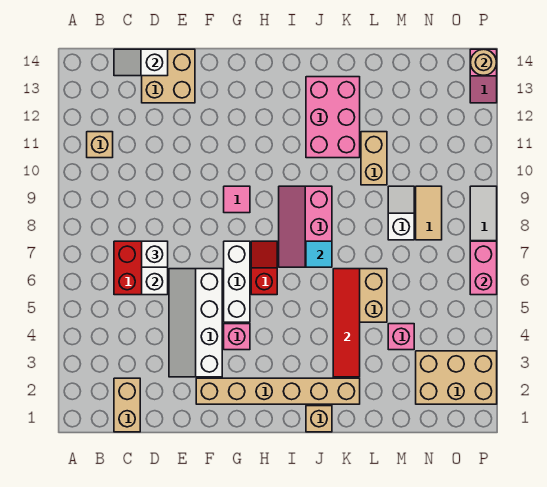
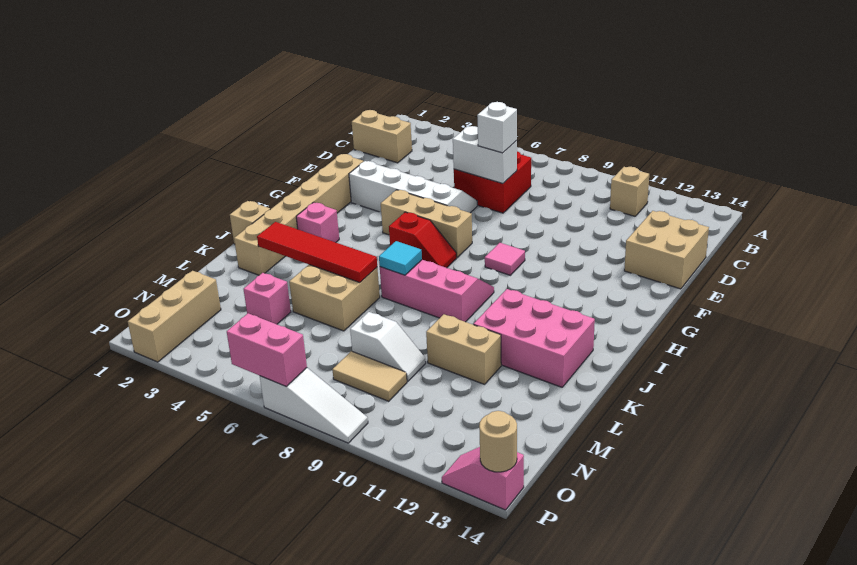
white 1x2 slope [114,49,168,76] -> none
pink 1x1 brick [224,324,250,350] -> pink 1x1 brick moved to [296,202,339,242]
white 1x3 brick [224,241,250,322] -> tan 1x3 brick [381,190,472,257]
tan 2x3 brick [416,351,497,404] -> tan 1x3 brick [128,271,221,362]

